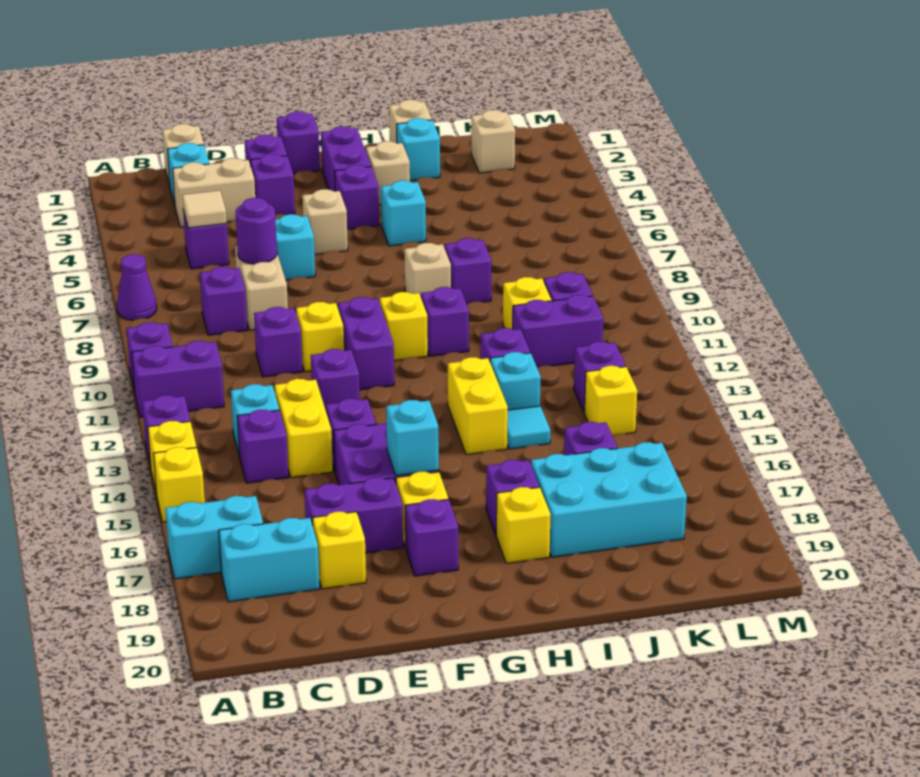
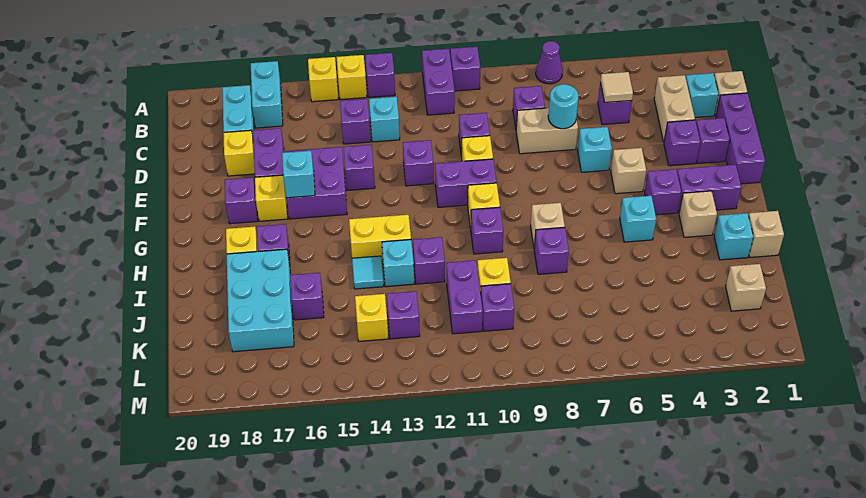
purple 1x1 round brick [236,198,277,264] -> cyan 1x1 round brick [548,84,578,129]
yellow 1x2 brick [275,379,333,477] -> none
purple 1x1 brick [277,112,320,174] -> purple 1x3 brick [716,93,765,184]

